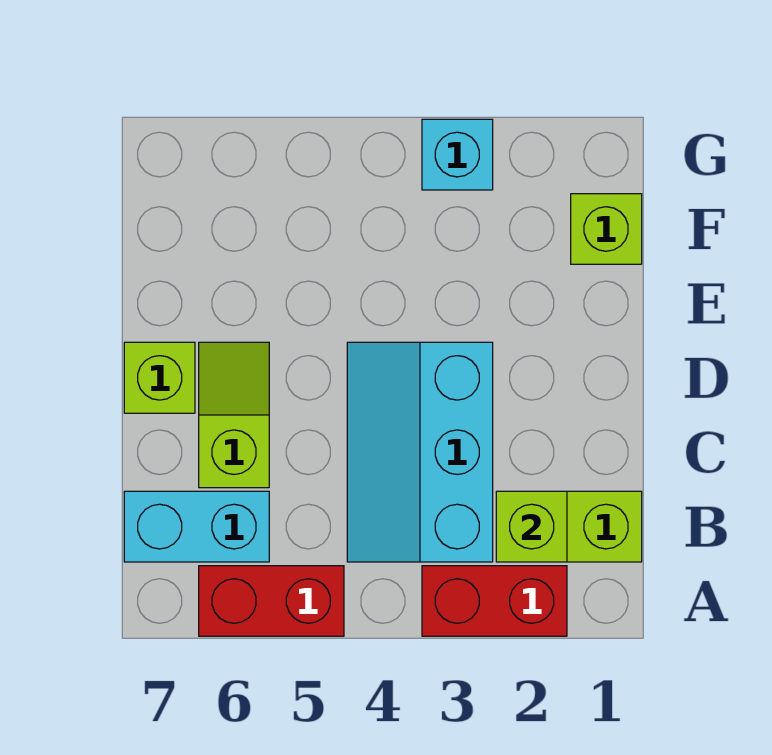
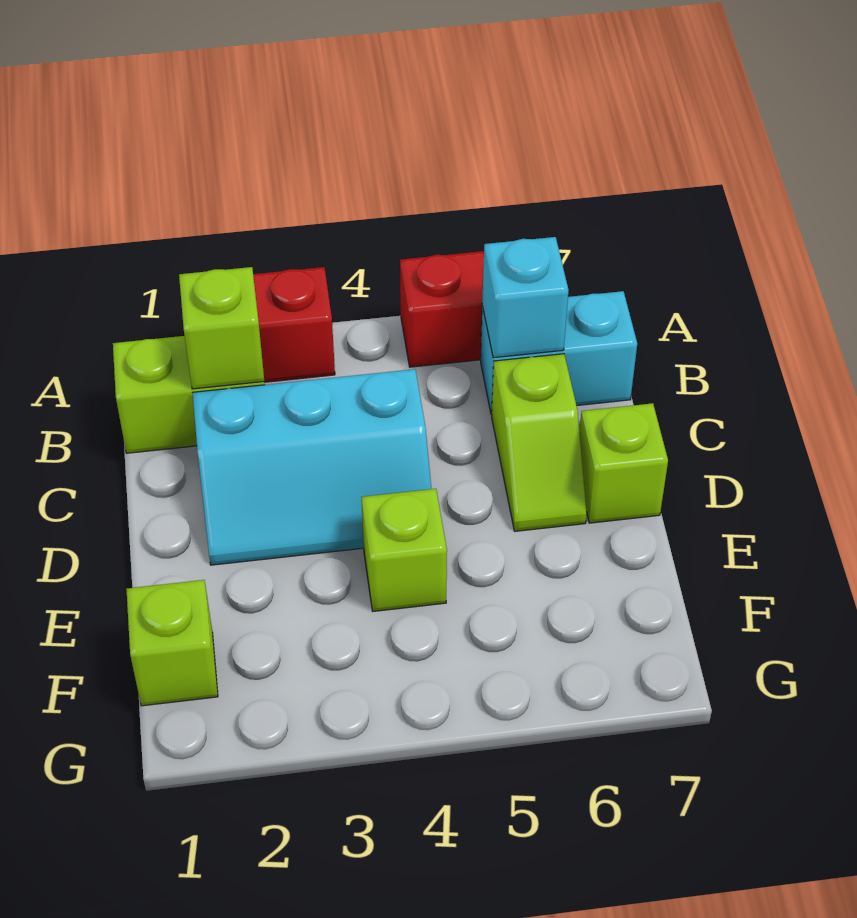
cyan 2x3 slope [347,342,493,562] -> cyan 2x3 slope turned to [193,369,431,565]
none -> lime 1x1 brick [362,489,447,611]
cyan 1x1 brick [422,119,493,190] -> cyan 1x1 brick moved to [482,237,569,358]

